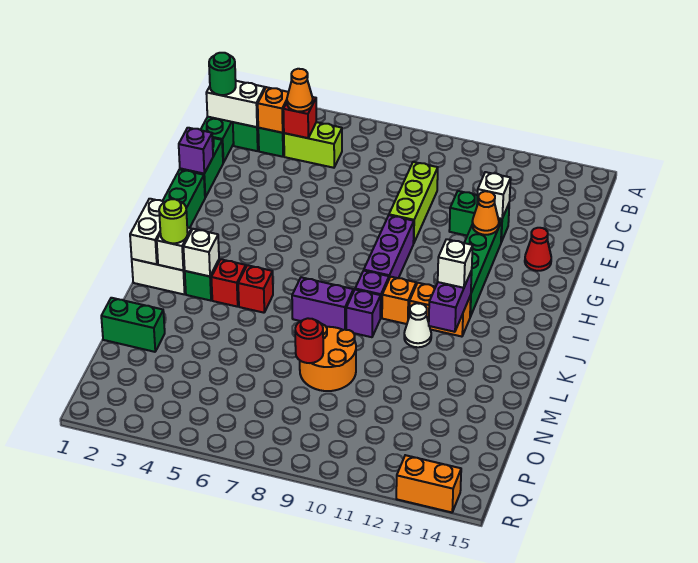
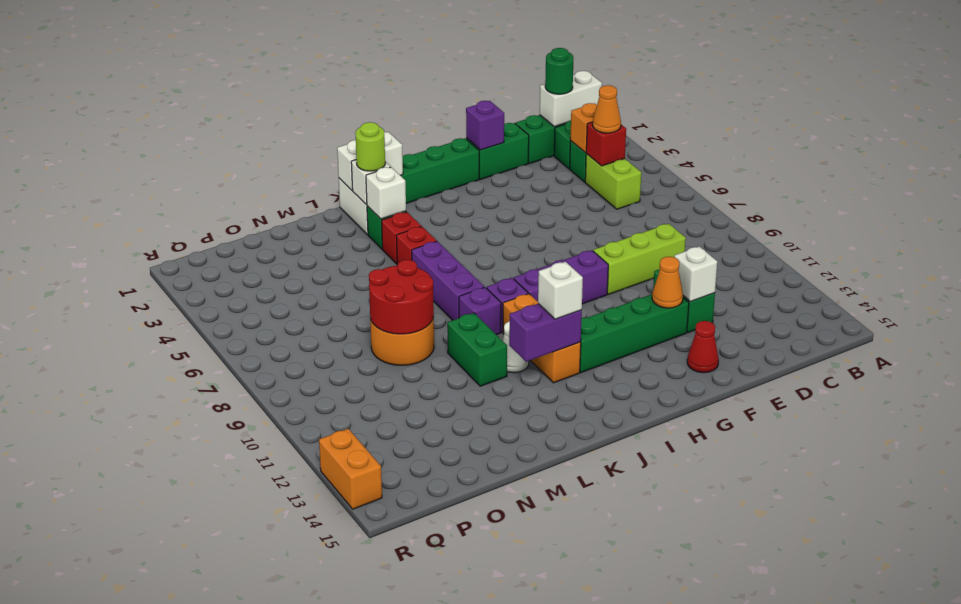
white 1x2 brick [206,81,265,127] -> white 1x2 brick turned to [540,71,602,127]
purple 1x2 brick [292,277,353,330] -> purple 1x3 brick [412,241,484,320]
green 1x2 brick [101,298,165,352] -> green 1x2 brick moved to [447,313,507,386]
red 1x1 round brick [295,318,323,363] -> red 2x2 round brick [369,260,434,334]

